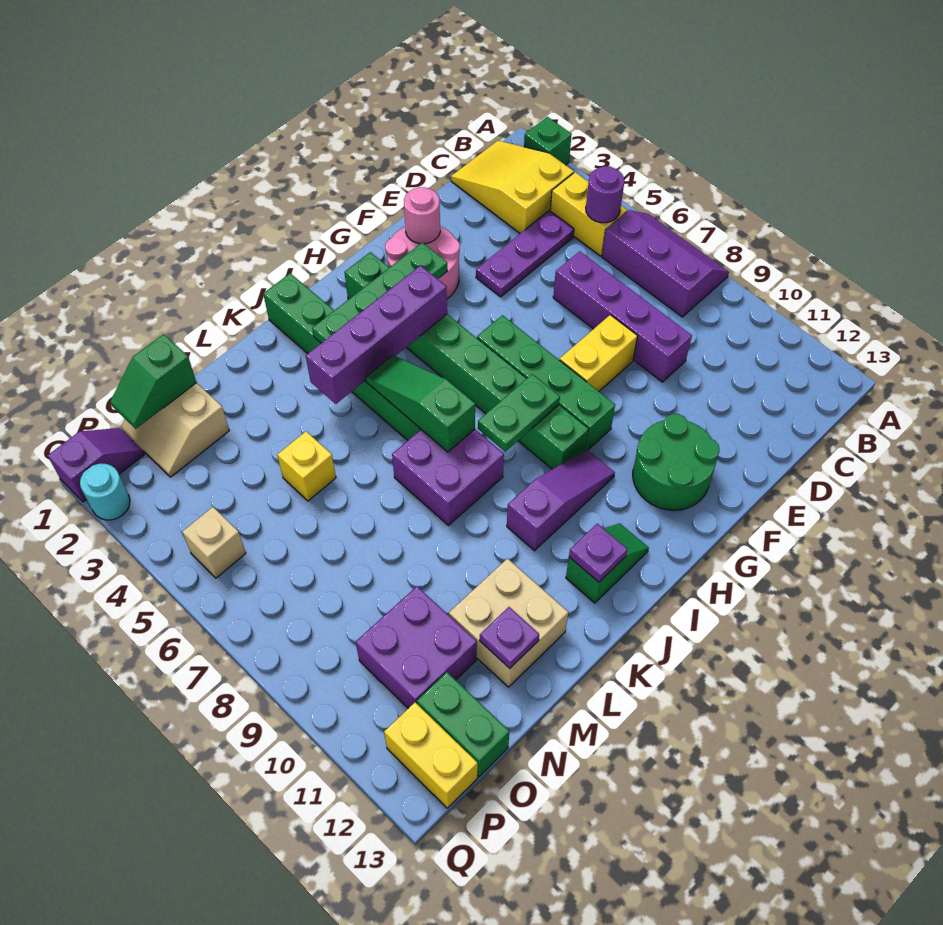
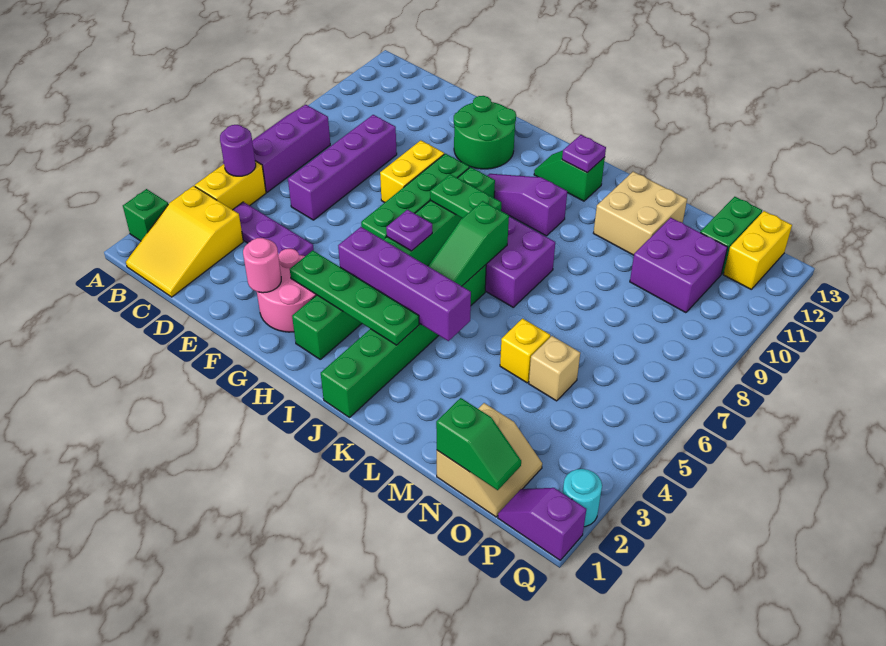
yellow 1x2 brick [560,315,638,391] -> yellow 1x2 brick turned to [380,140,444,202]
purple 1x1 plate [480,607,539,668] -> purple 1x1 plate moved to [386,210,432,251]
tan 1x1 brick [182,507,246,578] -> tan 1x1 brick moved to [529,336,580,401]

